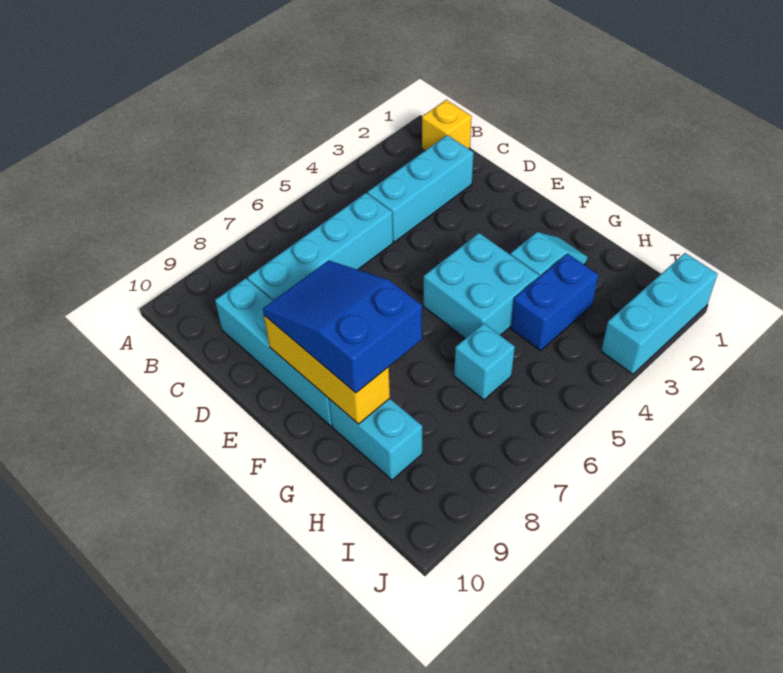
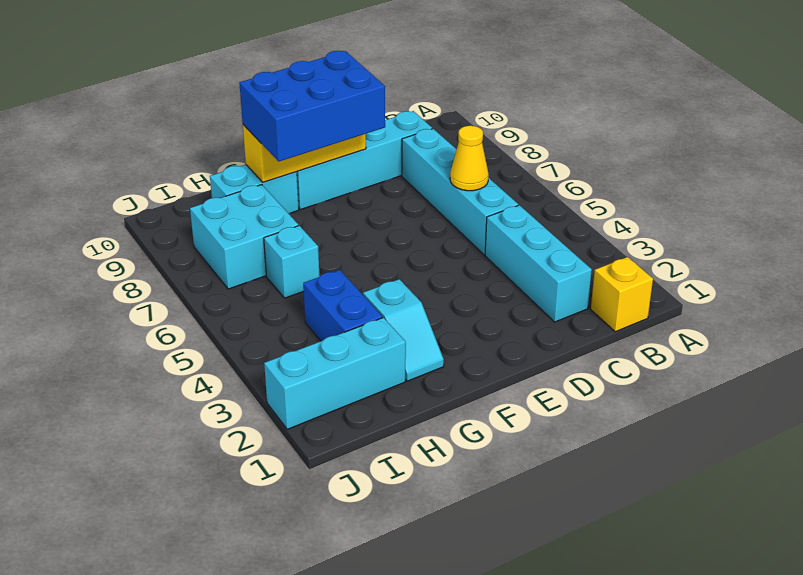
none -> yellow 1x1 cone [450,126,489,191]
blue 2x3 slope [263,260,422,393] -> blue 2x3 brick [239,51,385,161]
cyan 2x2 brick [424,233,539,338] -> cyan 2x2 brick moved to [190,185,299,289]
cyan 1x3 brick [601,253,717,374] -> cyan 1x3 brick turned to [264,318,406,429]

